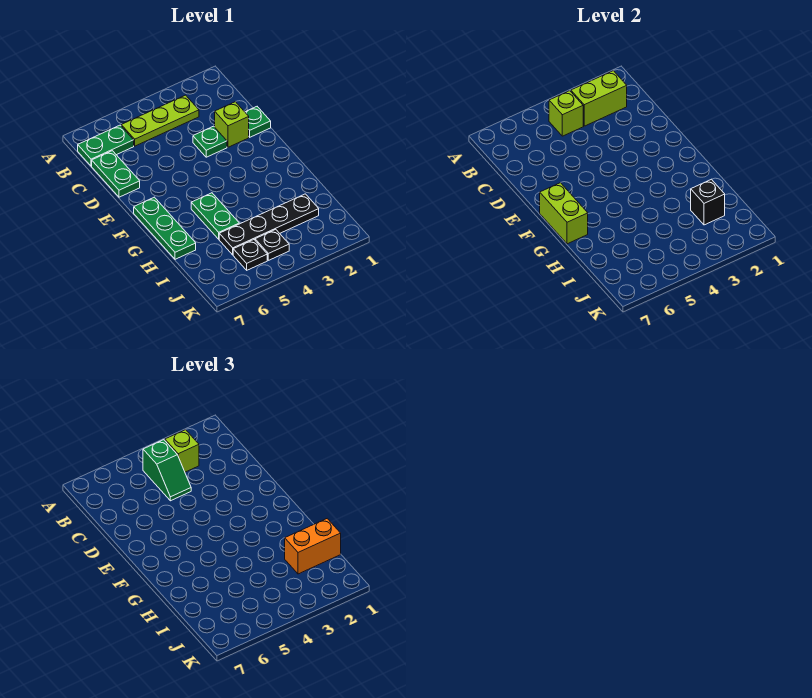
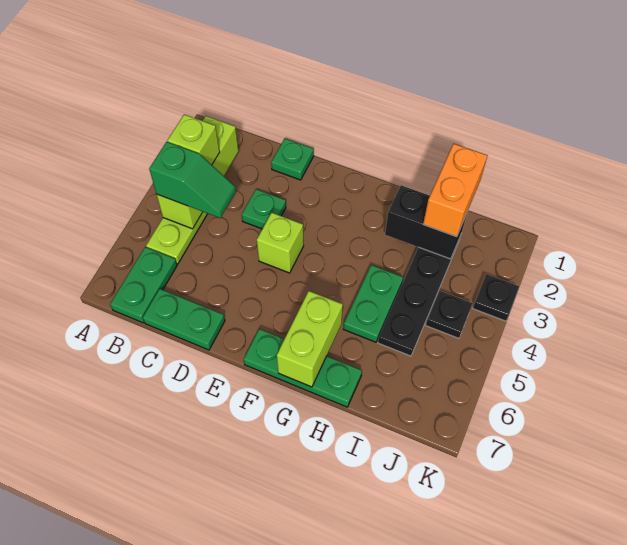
lime 1x1 brick [215,102,249,147] -> lime 1x1 brick moved to [257,213,304,273]
lime 1x2 brick [540,183,588,244] -> lime 1x2 brick turned to [277,291,343,387]
green 1x2 plate [191,193,239,239] -> green 1x2 plate turned to [343,265,403,342]
black 1x1 brick [691,179,725,225] -> black 1x2 brick [385,185,467,259]
black 1x1 plate [233,240,267,270] -> black 1x1 plate moved to [473,274,519,321]

